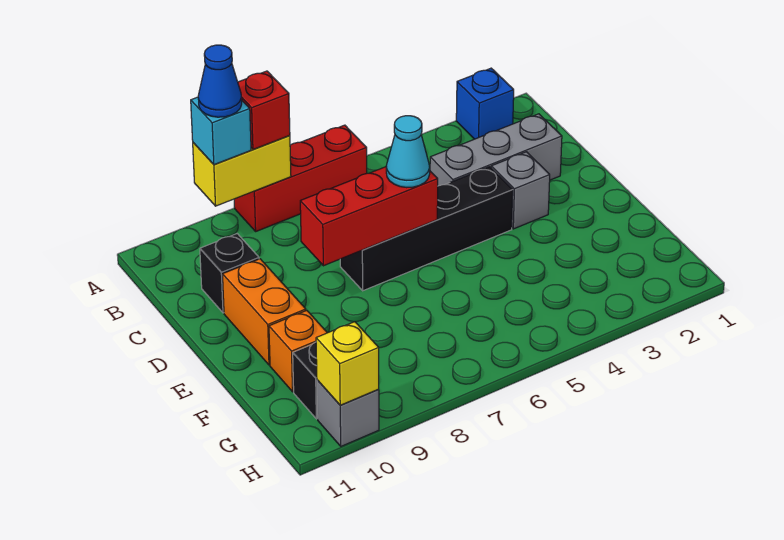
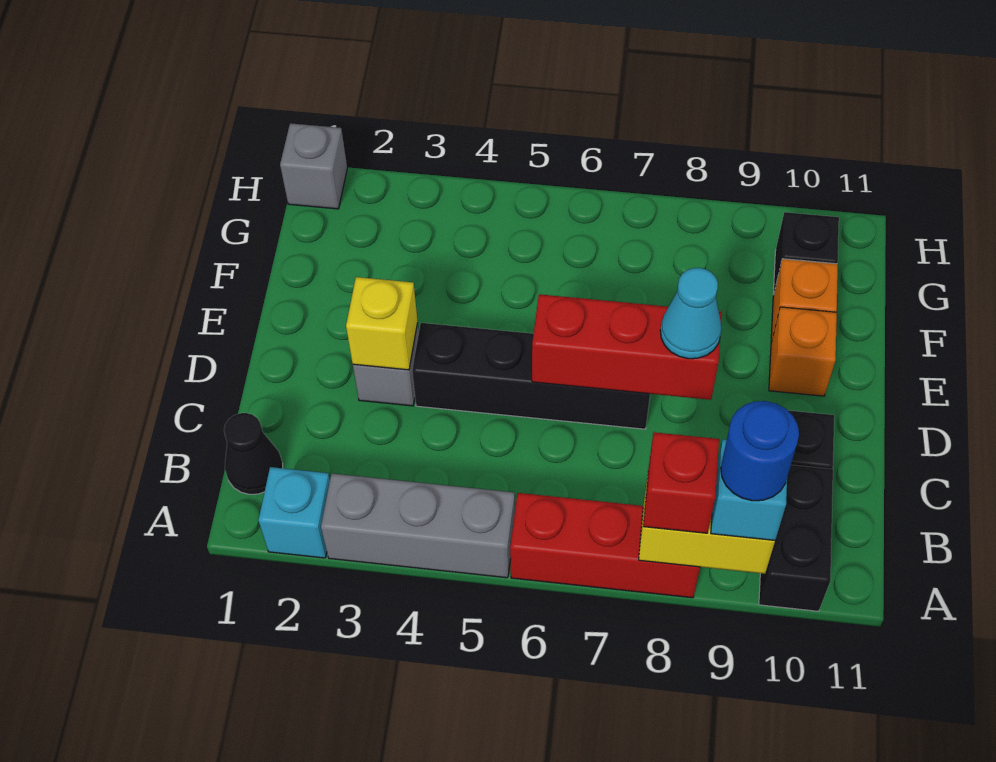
blue 1x1 brick [456,68,514,139] -> cyan 1x1 brick [258,467,330,558]
blue 1x1 cone [198,45,242,117] -> blue 1x1 round brick [721,401,799,501]
none -> black 1x2 brick [759,465,833,611]
none -> black 1x1 cone [224,413,283,494]
grey 1x3 brick [430,114,562,186] -> grey 1x3 brick moved to [321,474,515,578]
cyan 1x1 cone [386,116,430,188] -> cyan 1x1 cone moved to [660,268,722,359]
orange 1x2 brick [223,259,306,365] -> orange 1x1 brick [769,307,837,396]
grey 1x1 brick [317,380,379,446] -> grey 1x1 brick moved to [280,123,347,209]
yellow 1x1 brick [316,322,379,405] -> yellow 1x1 brick moved to [346,277,418,370]

